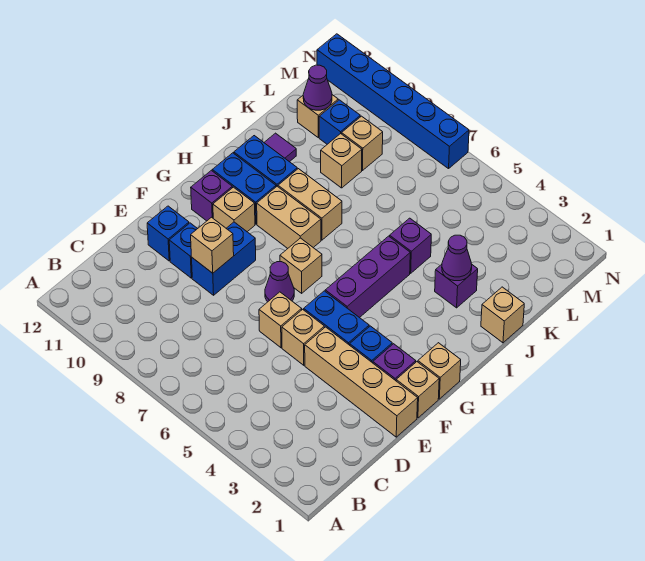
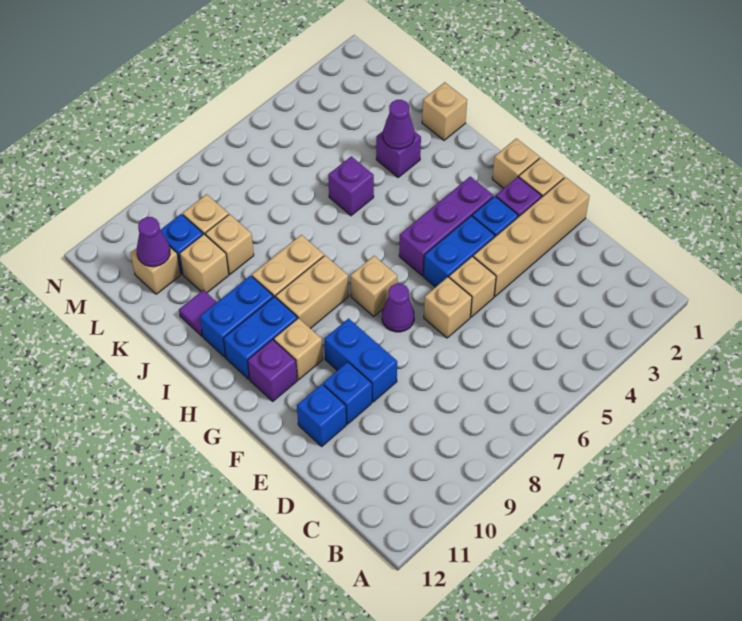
tan 1x1 brick [191,217,234,273] -> tan 1x1 brick moved to [180,234,229,293]
purple 1x3 brick [325,236,410,318] -> purple 1x3 brick turned to [399,177,493,276]
blue 1x6 brick [317,34,469,169] -> none

